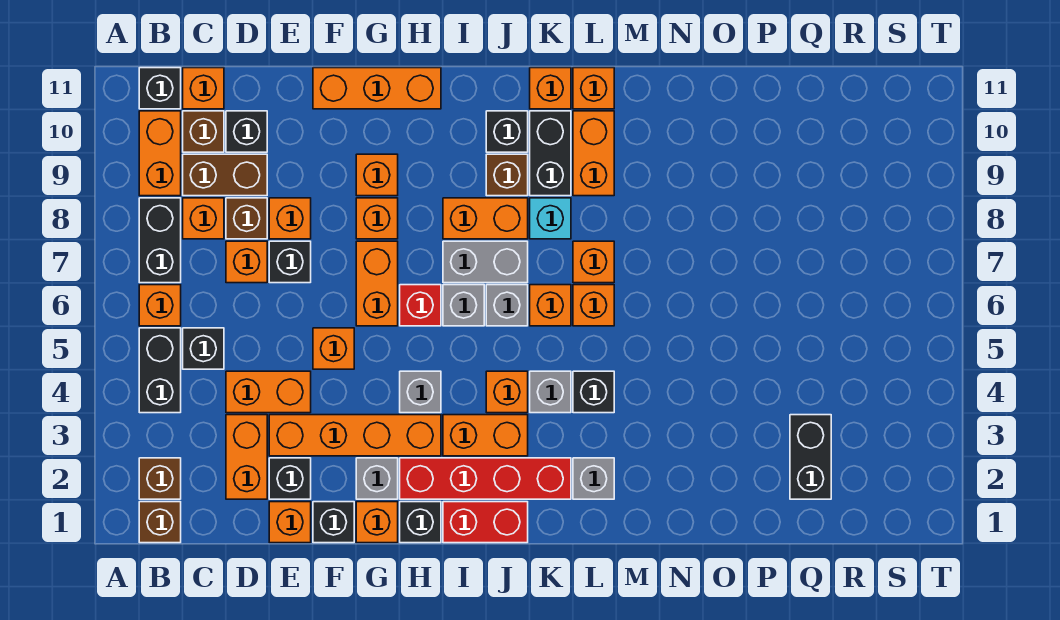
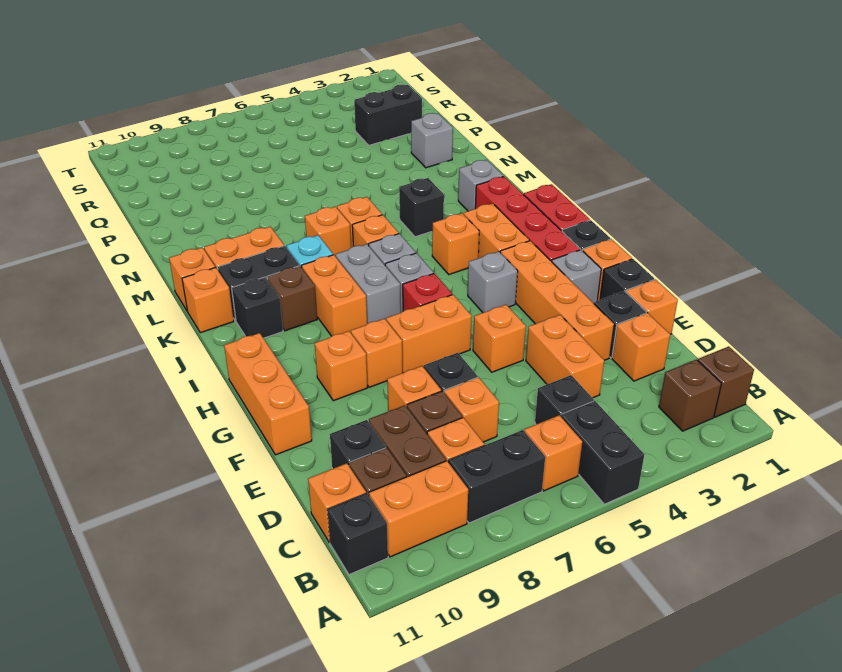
black 1x2 brick [139,328,181,413] -> black 1x2 brick turned to [561,401,644,504]
orange 1x2 brick [226,415,267,499] -> orange 1x1 brick [612,313,670,381]
grey 1x1 brick [530,371,571,413] -> grey 1x1 brick moved to [411,113,453,168]

